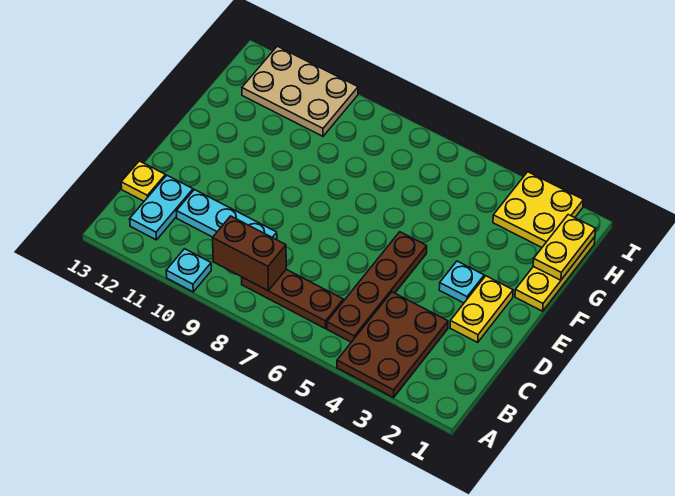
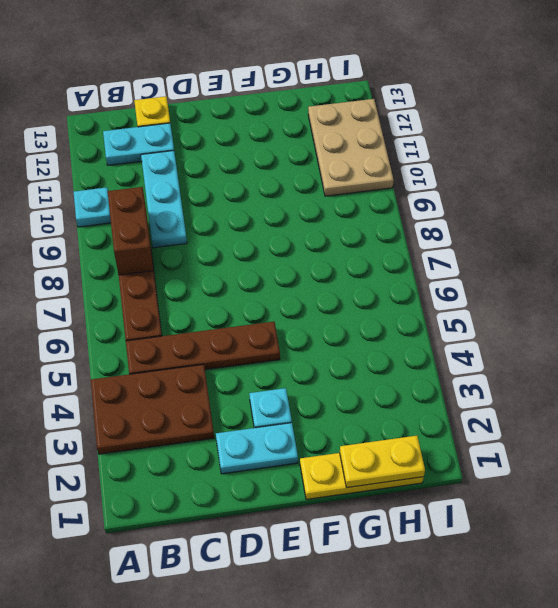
yellow 1x2 plate [450,276,513,342] -> cyan 1x2 plate [216,423,298,474]
yellow 2x2 plate [493,172,583,247] -> none

